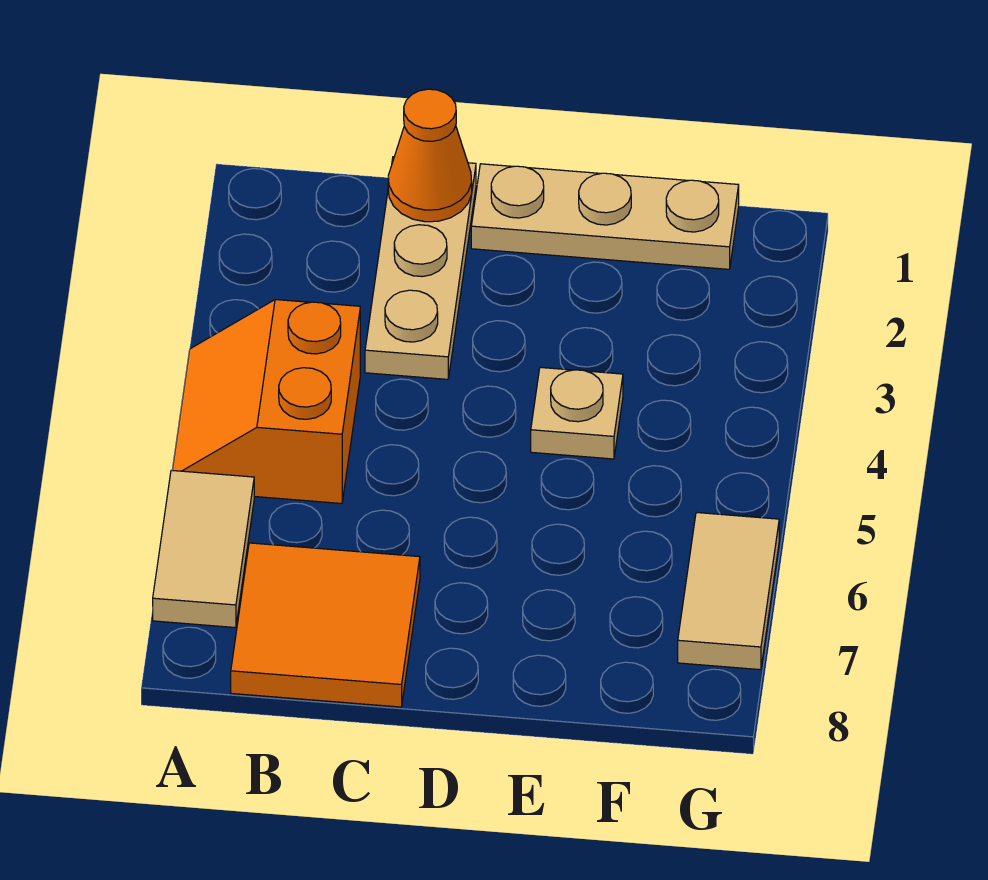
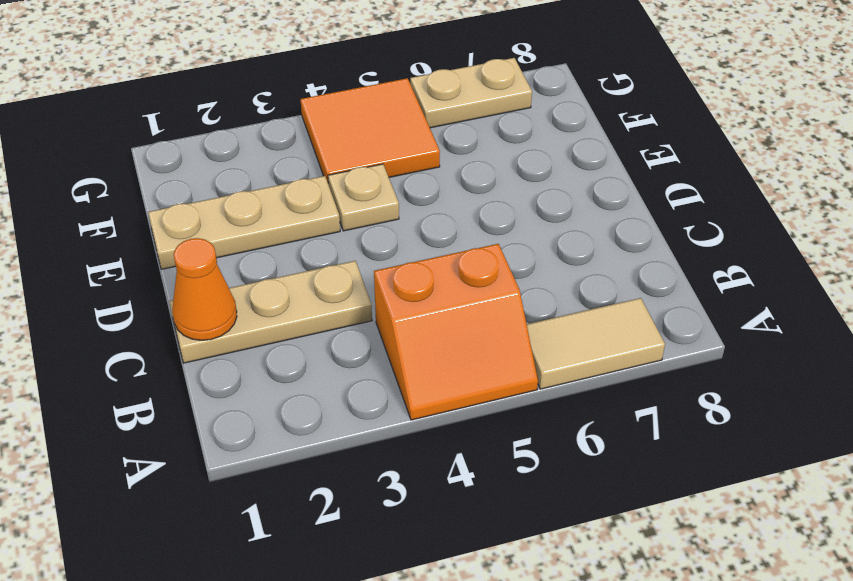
orange 2x2 tile [231,543,420,707] -> orange 2x2 tile moved to [300,78,440,185]
tan 1x3 plate [471,164,739,269] -> tan 1x3 plate turned to [148,176,340,269]
tan 1x2 tile [678,512,779,670] -> tan 1x2 plate [410,58,532,128]

